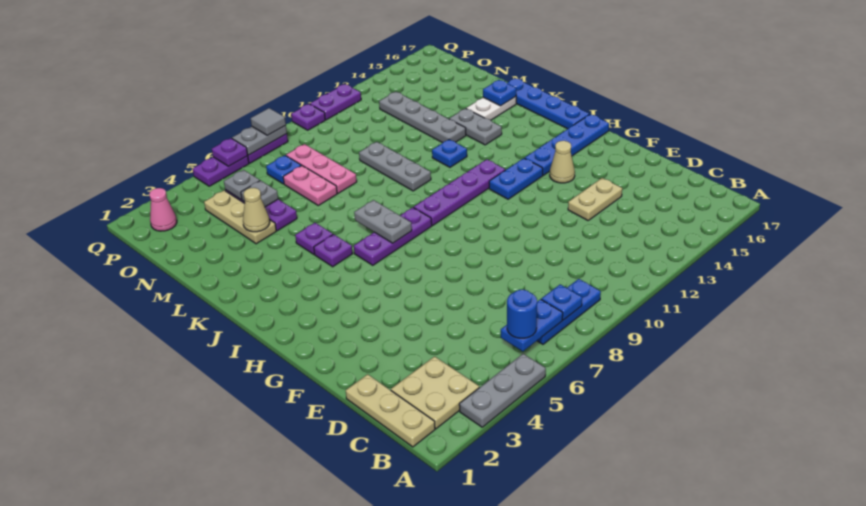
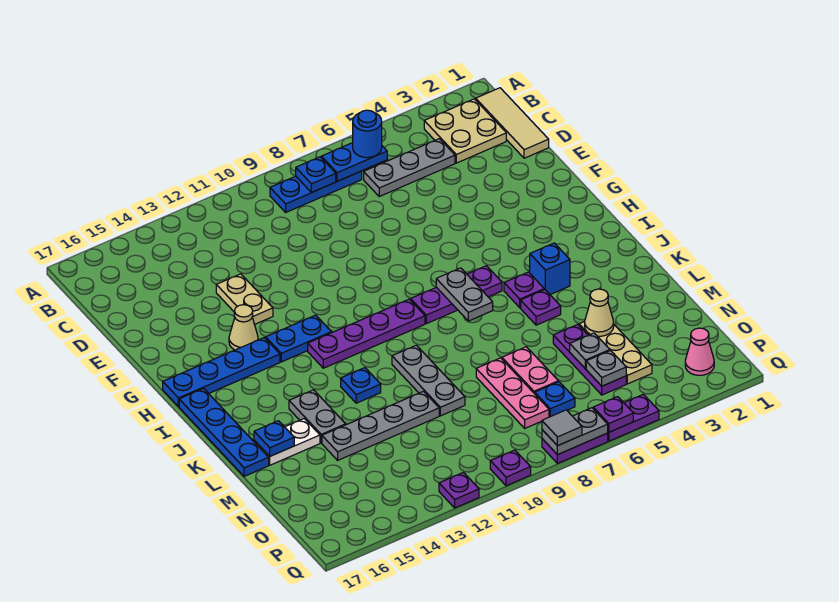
grey 1x3 plate [459,354,546,427] -> grey 1x3 plate moved to [364,139,455,196]
tan 1x3 plate [346,374,435,447] -> tan 1x3 tile [476,88,549,158]
tan 1x2 plate [568,178,622,220] -> tan 1x2 plate turned to [216,274,273,324]
none -> blue 1x1 brick [530,243,570,295]
grey 1x4 plate [379,92,466,143] -> grey 1x4 plate turned to [322,391,439,460]
purple 1x2 plate [310,84,361,120] -> purple 1x1 plate [439,472,479,508]

